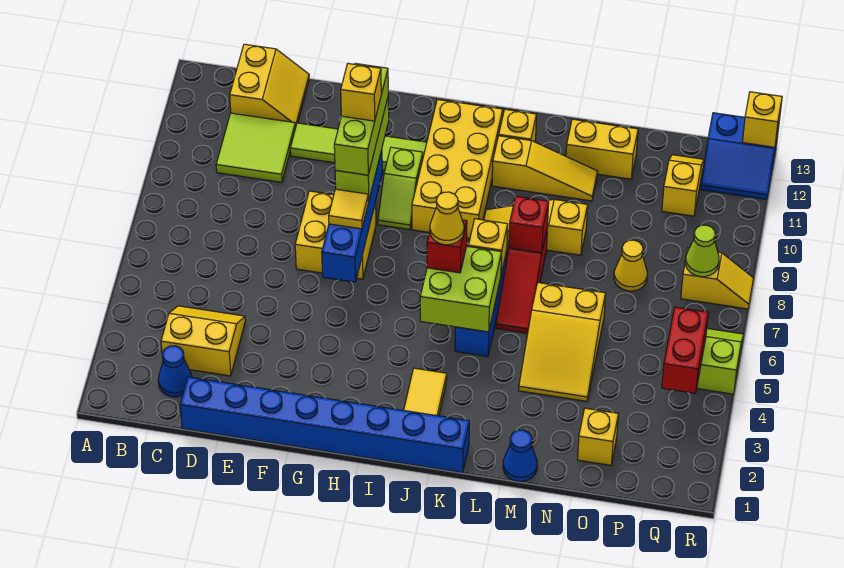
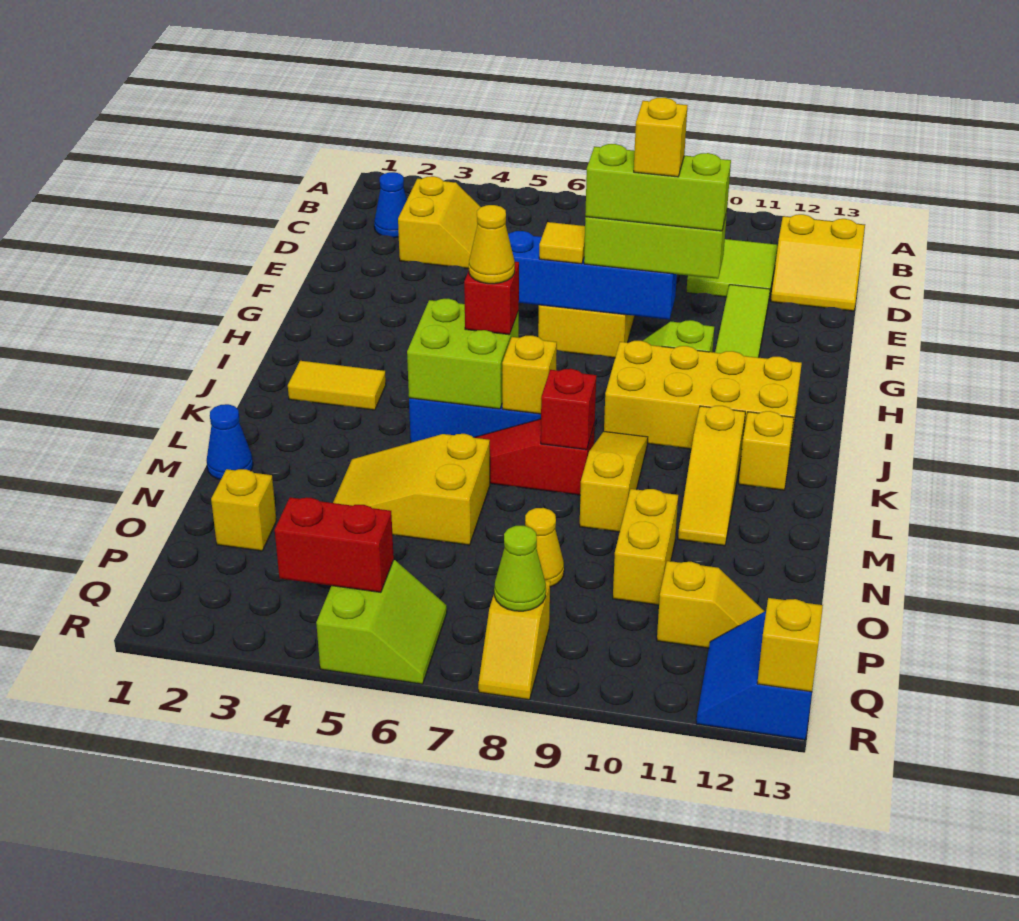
blue 1x8 brick [180,377,469,473] -> none
yellow 1x2 brick [566,119,638,179] -> yellow 1x2 brick moved to [613,489,678,605]

